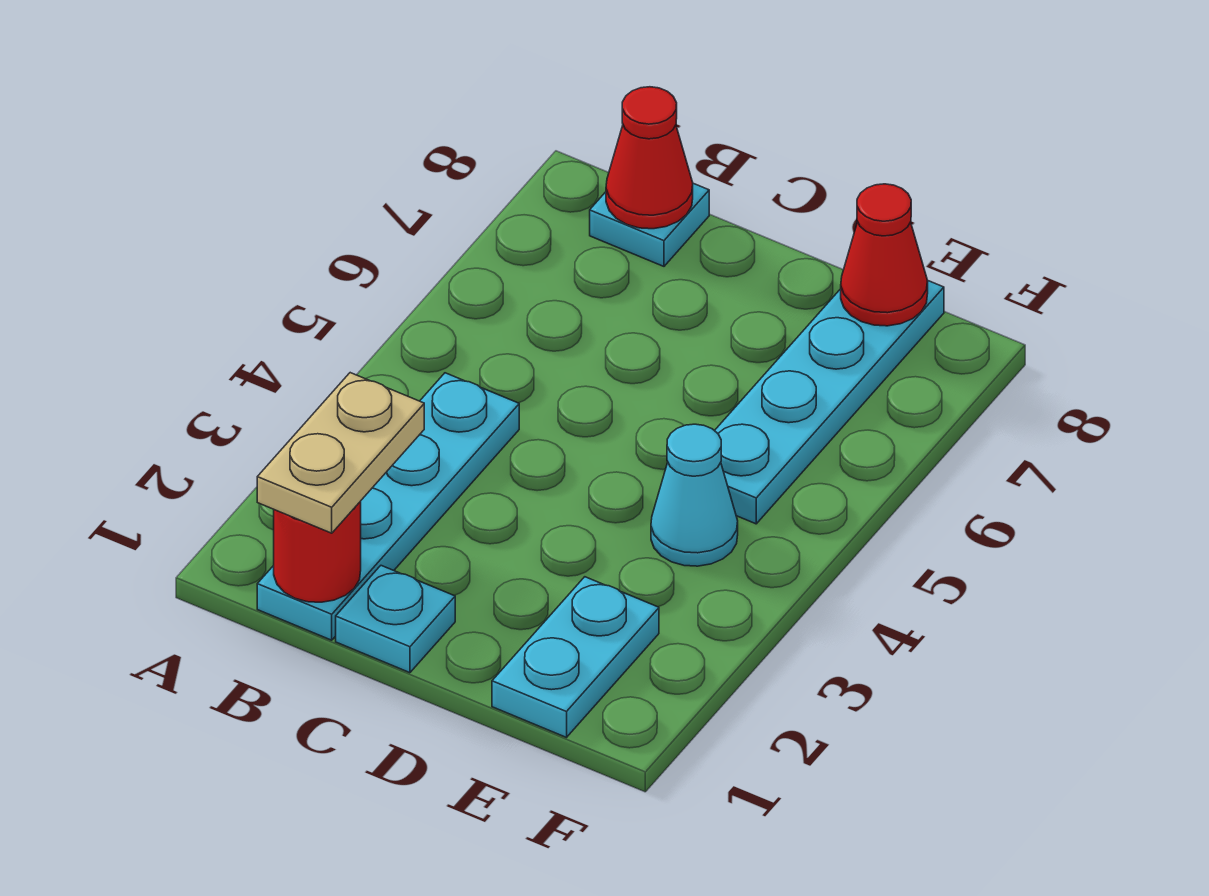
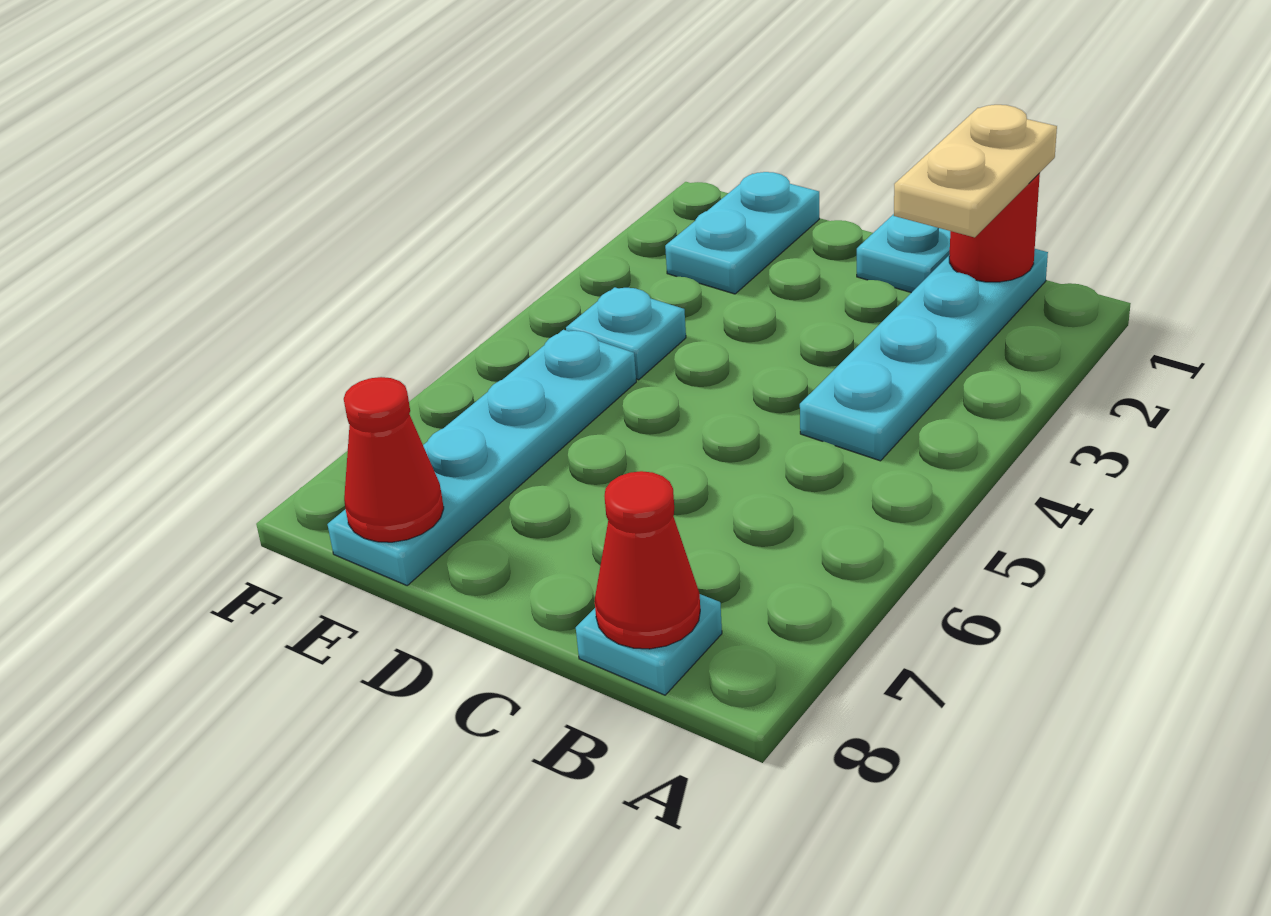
cyan 1x1 cone [651,424,738,566] -> cyan 1x1 plate [566,287,686,380]

